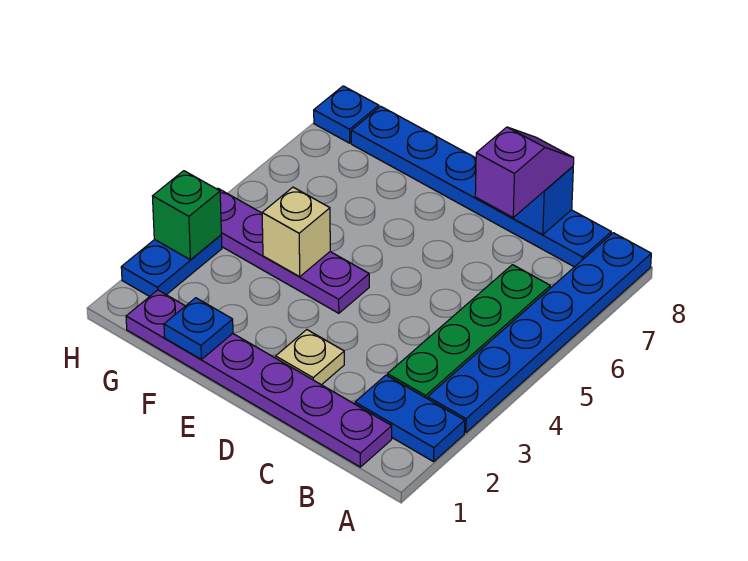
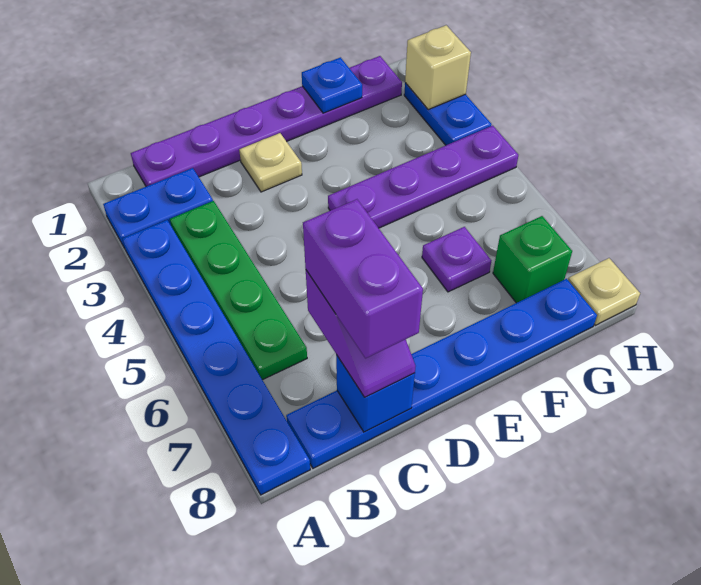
none -> purple 1x2 brick [303,199,423,358]
tan 1x1 brick [262,187,330,277] -> tan 1x1 brick moved to [405,25,471,109]
none -> purple 1x1 plate [422,227,491,292]
green 1x1 brick [153,171,221,260] -> green 1x1 brick moved to [493,216,572,303]
blue 1x1 plate [314,86,379,143] -> tan 1x1 plate [568,258,640,325]

